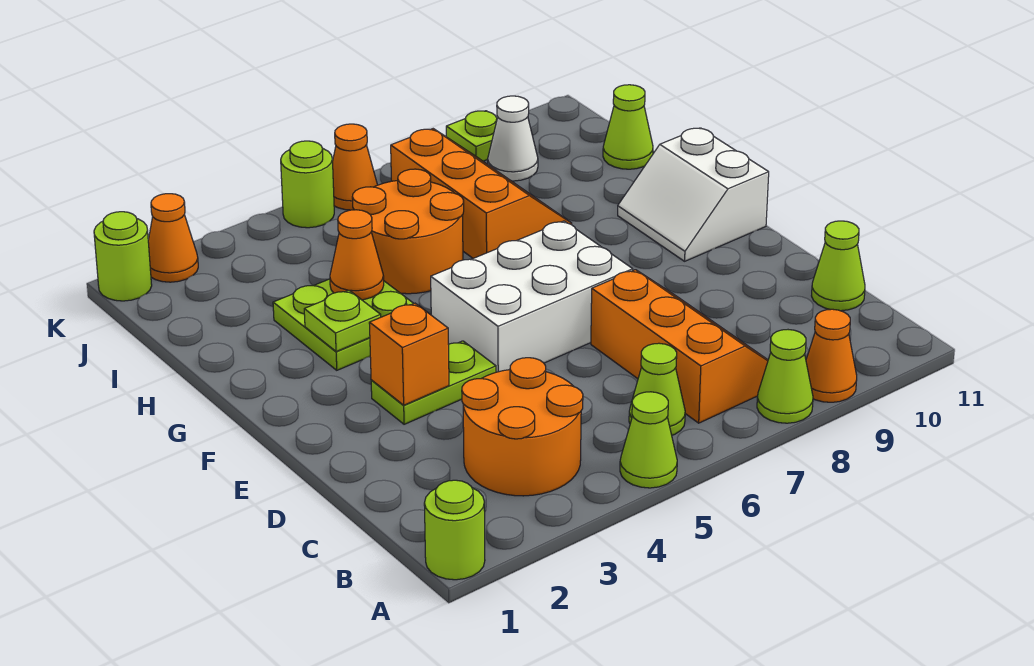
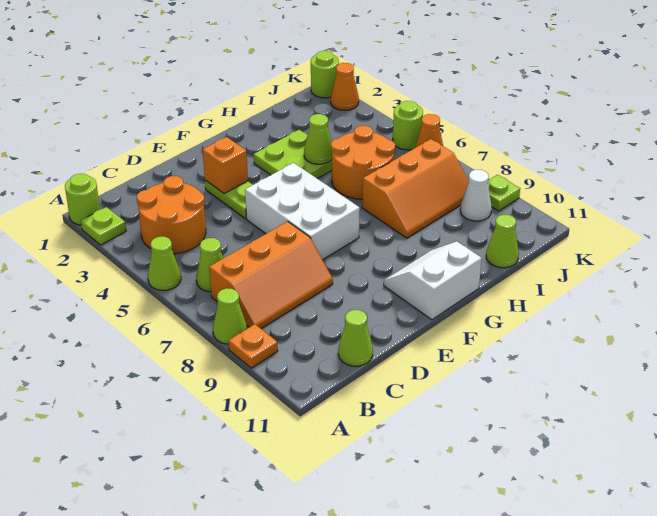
orange 1x1 cone [806,309,857,402] -> orange 1x1 plate [228,324,278,368]
lime 1x1 plate [304,290,381,352] -> lime 1x1 plate moved to [81,207,126,245]
orange 1x1 cone [330,210,384,300] -> lime 1x1 cone [304,114,332,164]

